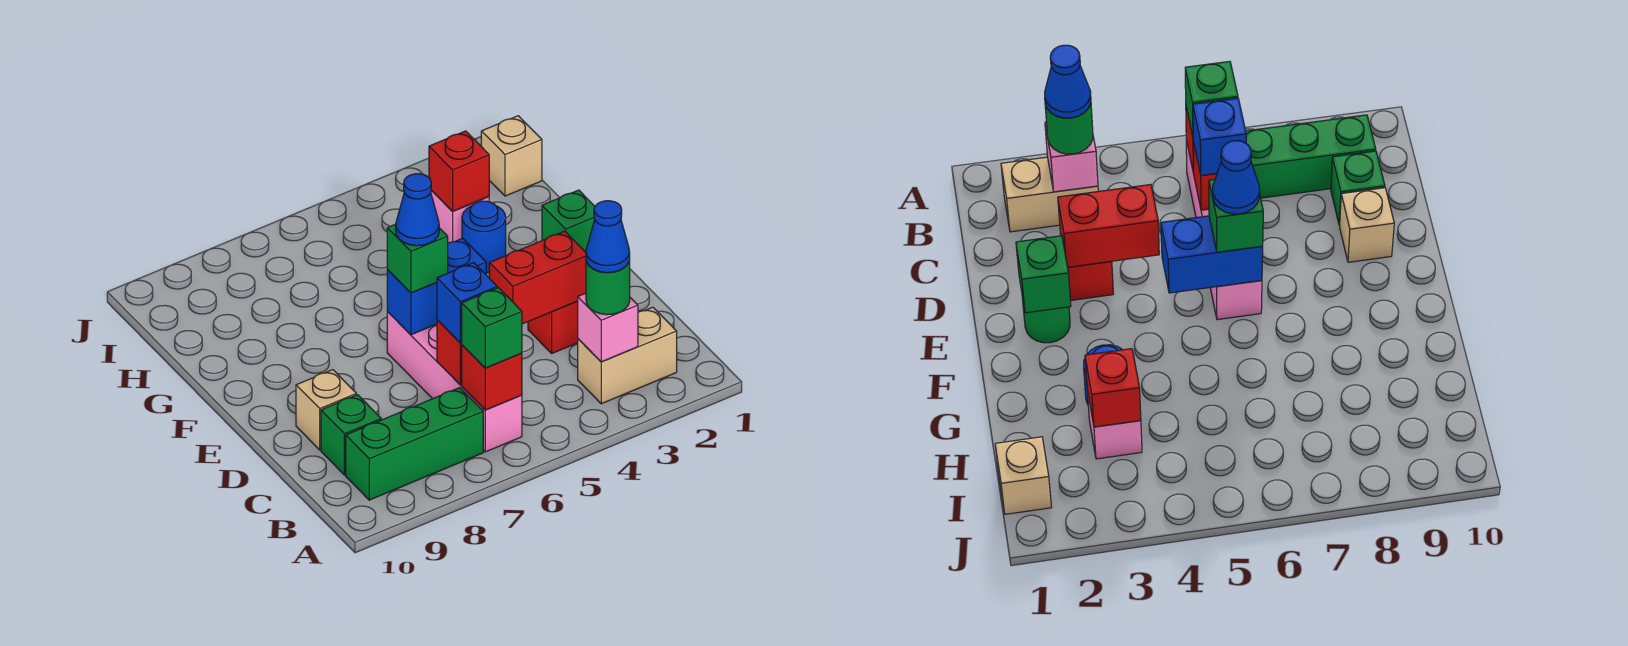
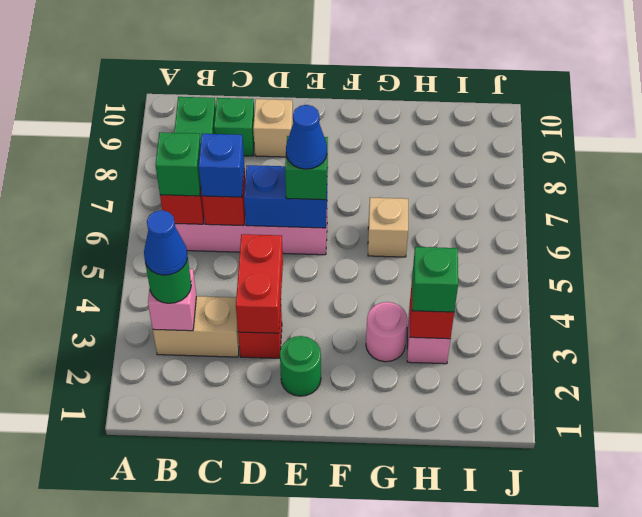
tan 1x2 brick [578,307,677,404] -> tan 1x2 brick turned to [153,296,239,357]
green 1x1 brick [542,190,595,252] -> green 1x1 brick moved to [412,247,458,312]
blue 1x2 brick [387,238,486,335] -> blue 1x2 brick turned to [244,165,328,228]
blue 1x1 round brick [462,201,506,273] -> pink 1x1 round brick [366,302,408,362]
tan 1x1 brick [481,116,542,196] -> tan 1x1 brick moved to [368,198,408,257]

